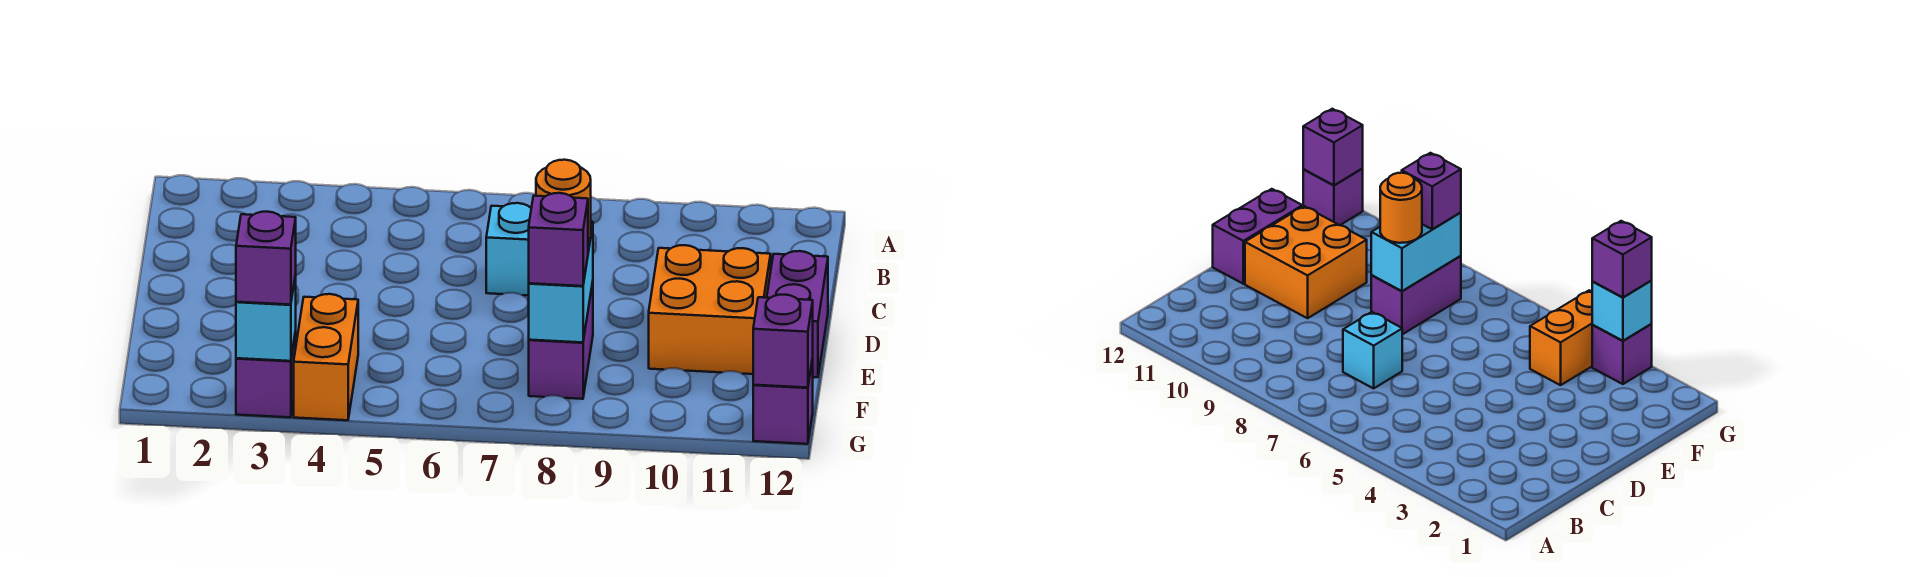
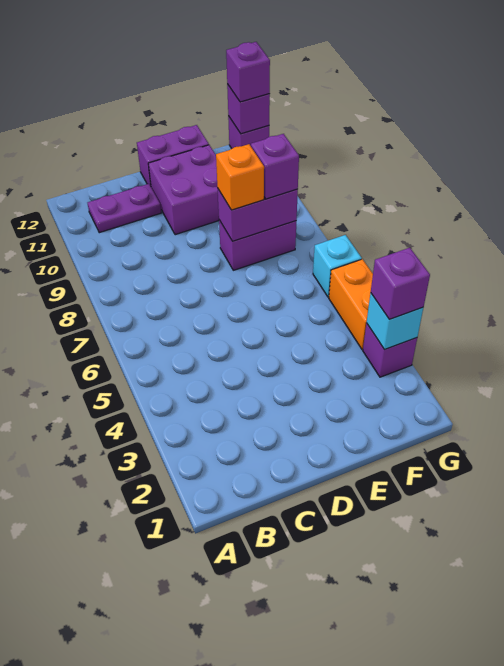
none -> purple 1x2 plate [88,184,161,233]
cyan 1x1 brick [486,203,531,295] -> cyan 1x1 brick moved to [313,235,362,297]
orange 2x2 brick [649,245,771,374] -> purple 2x2 brick [148,145,219,235]
cyan 1x2 brick [529,222,593,342] -> purple 1x2 brick [218,189,298,241]
orange 1x1 round brick [536,160,591,242] -> orange 1x1 brick [216,144,264,210]
orange 1x2 brick [294,294,358,420] -> orange 1x2 brick turned to [329,259,373,349]
none -> purple 1x1 brick [226,42,270,102]

